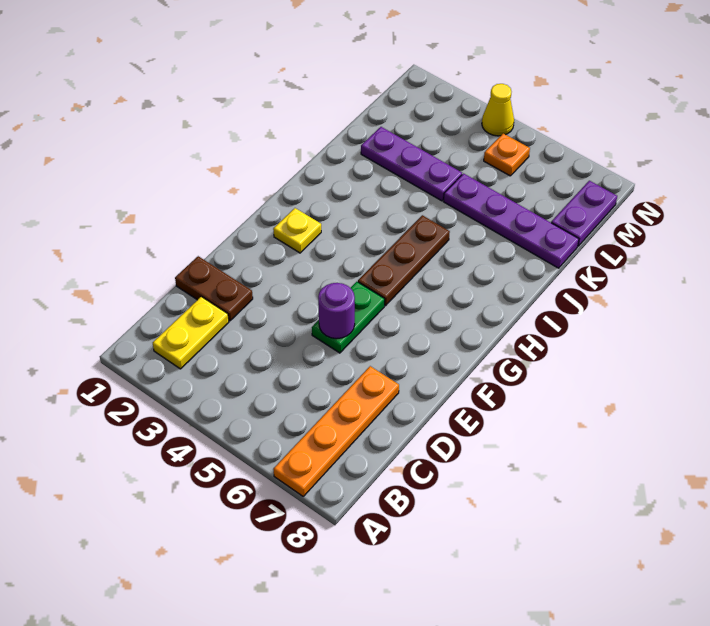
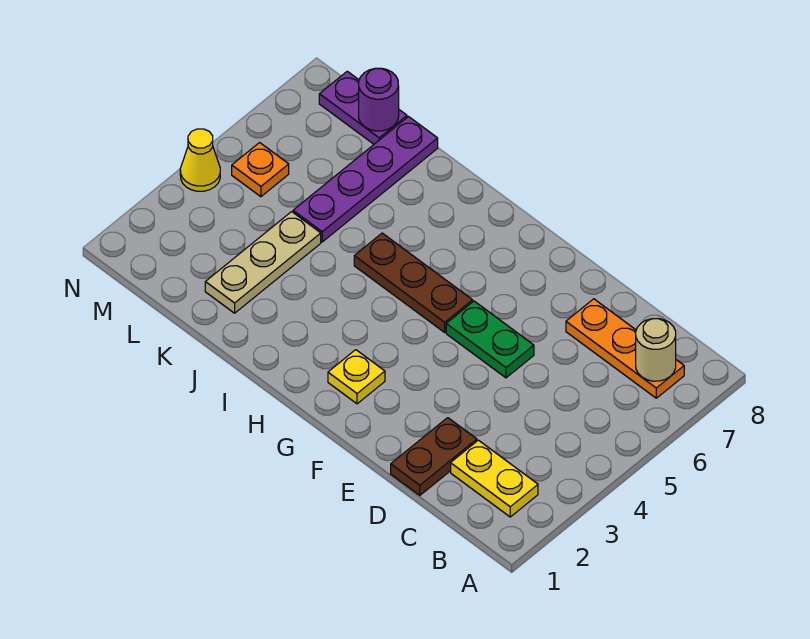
orange 1x4 plate [273,366,399,496] -> orange 1x3 plate [566,299,684,398]
none -> tan 1x1 round brick [636,319,676,381]
purple 1x1 round brick [318,283,355,339] -> purple 1x1 round brick moved to [359,68,399,131]
purple 1x3 plate [361,127,462,201] -> tan 1x3 plate [205,212,321,313]

